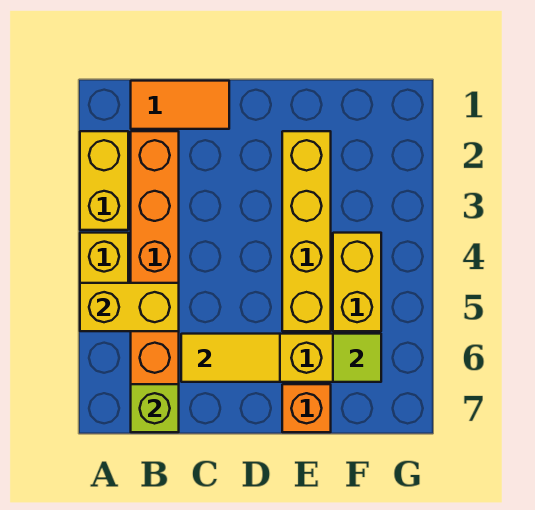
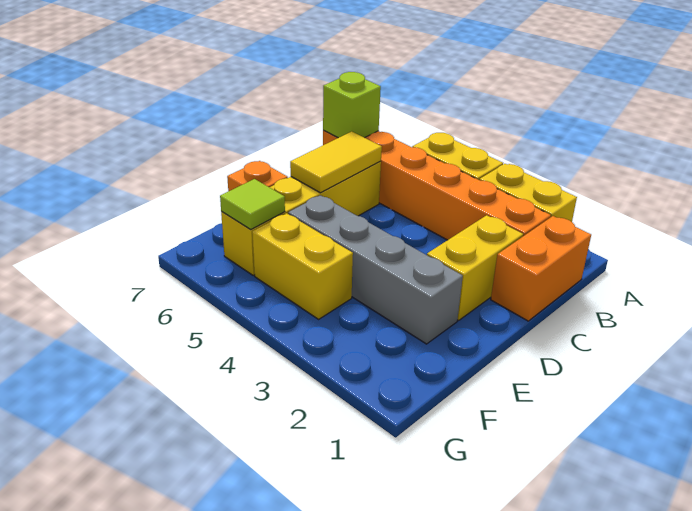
yellow 1x2 brick [80,283,179,331] -> yellow 1x2 brick moved to [427,215,523,320]
orange 1x2 tile [131,81,229,129] -> orange 1x2 brick [491,216,591,321]
yellow 1x4 brick [282,131,331,331] -> grey 1x4 brick [288,195,463,344]

